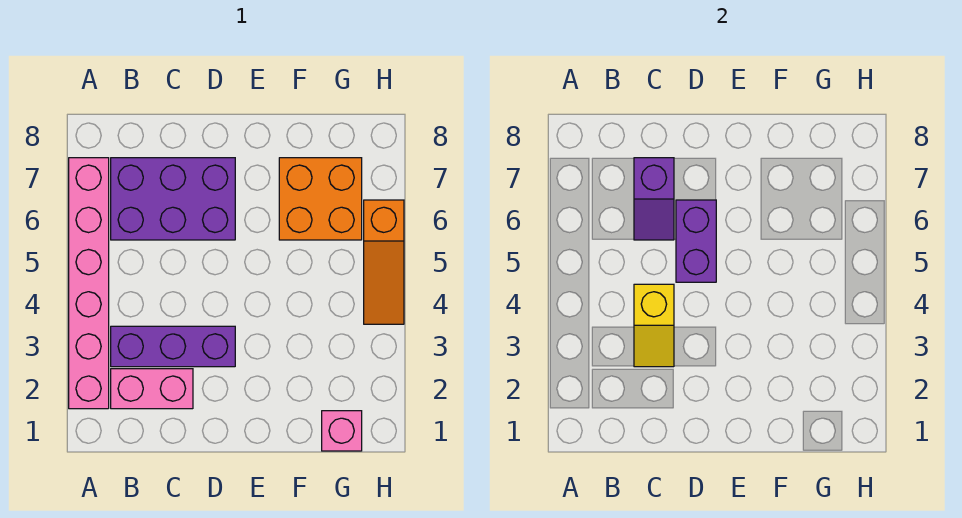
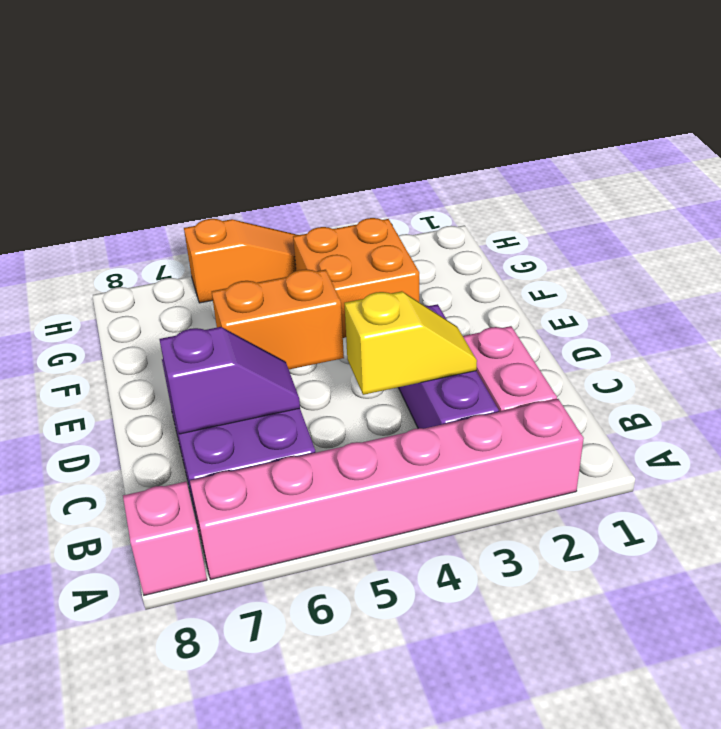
purple 1x2 brick [676,200,716,282] -> orange 1x2 brick [212,269,344,369]
orange 2x2 brick [279,158,362,240] -> orange 2x2 brick moved to [293,218,419,338]
pink 1x1 brick [322,411,362,451] -> pink 1x1 brick moved to [123,482,207,595]

